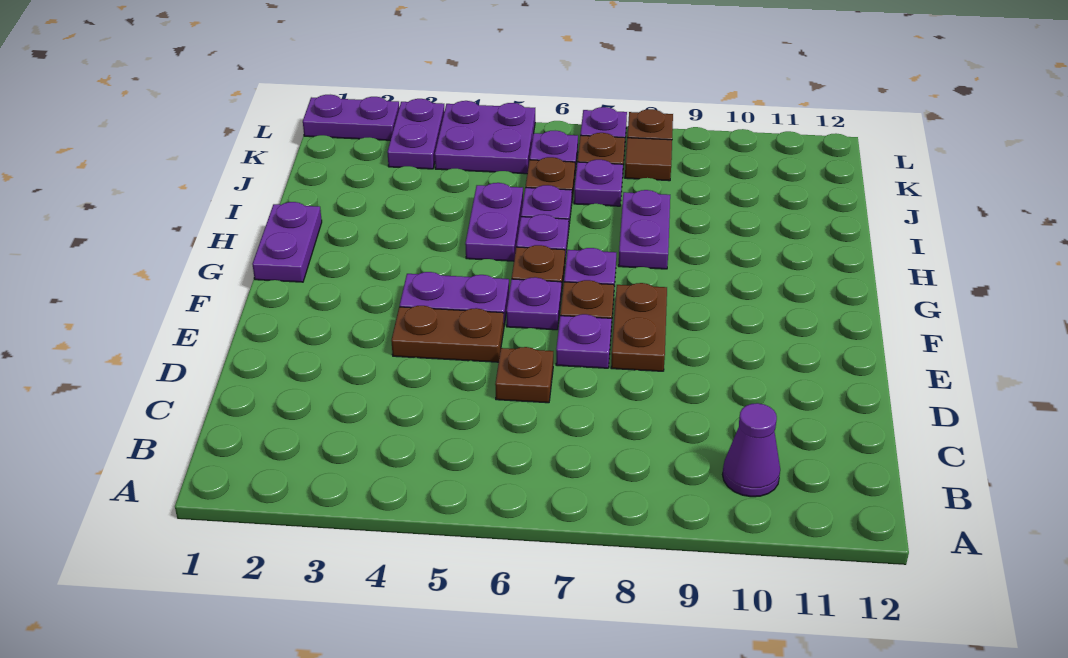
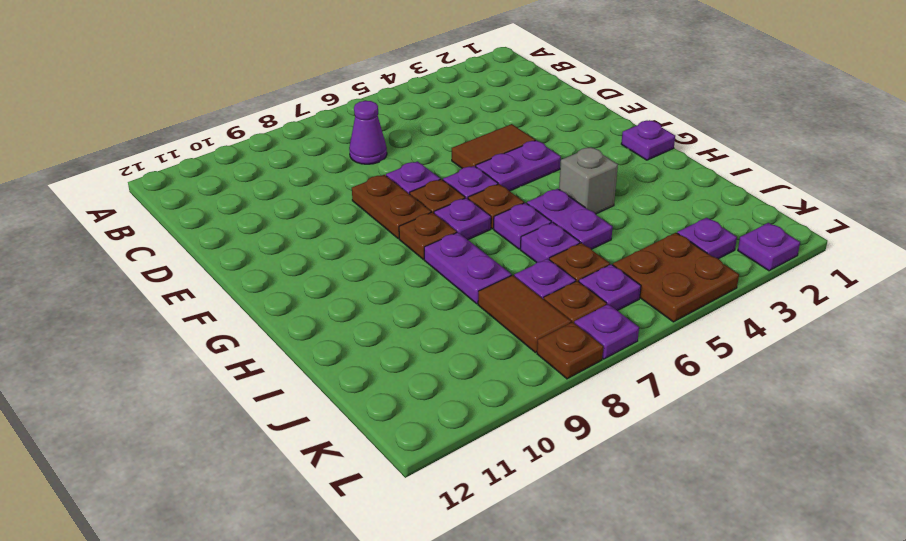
purple 1x1 cone [723,403,780,497] -> purple 1x1 cone moved to [349,101,387,164]
brown 1x1 plate [495,347,553,403] -> brown 1x1 plate moved to [399,212,457,259]
brown 1x2 plate [391,306,504,362] -> brown 1x2 tile [452,124,535,168]
purple 1x2 plate [252,202,322,282] -> purple 1x1 plate [621,120,675,160]
none -> grey 1x1 brick [559,147,618,214]
purple 1x2 plate [387,99,445,169] -> purple 1x1 plate [677,218,737,259]
purple 2x2 plate [435,101,535,174] -> brown 2x2 plate [613,233,739,322]
brown 1x1 tile [625,138,672,181] -> brown 1x2 tile [478,275,571,353]
purple 1x2 plate [303,95,399,140] -> purple 1x1 plate [738,223,800,271]

